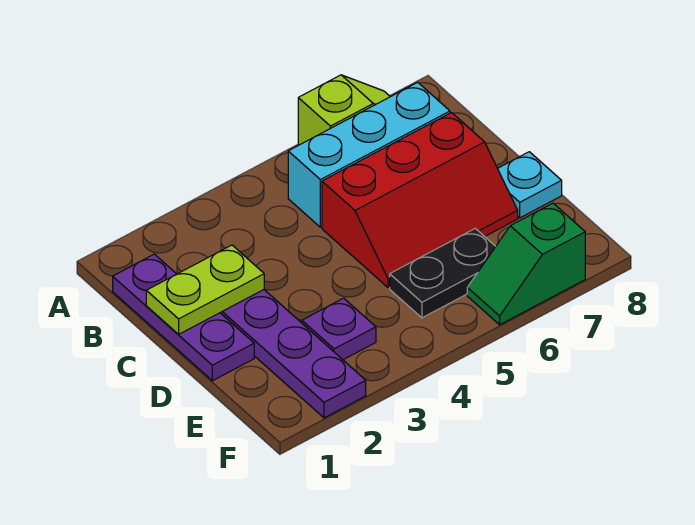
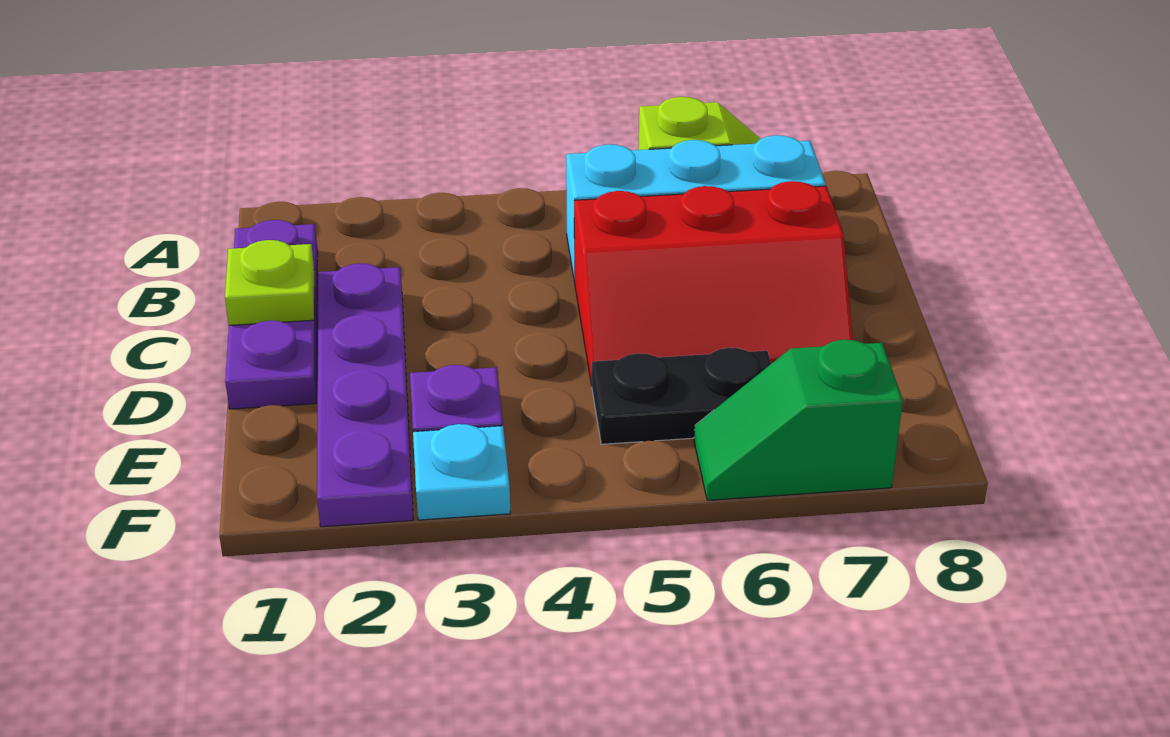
lime 1x2 plate [146,245,264,335] -> lime 1x1 plate [225,240,314,325]
cyan 1x1 plate [498,152,562,218] -> cyan 1x1 plate moved to [413,424,510,520]

